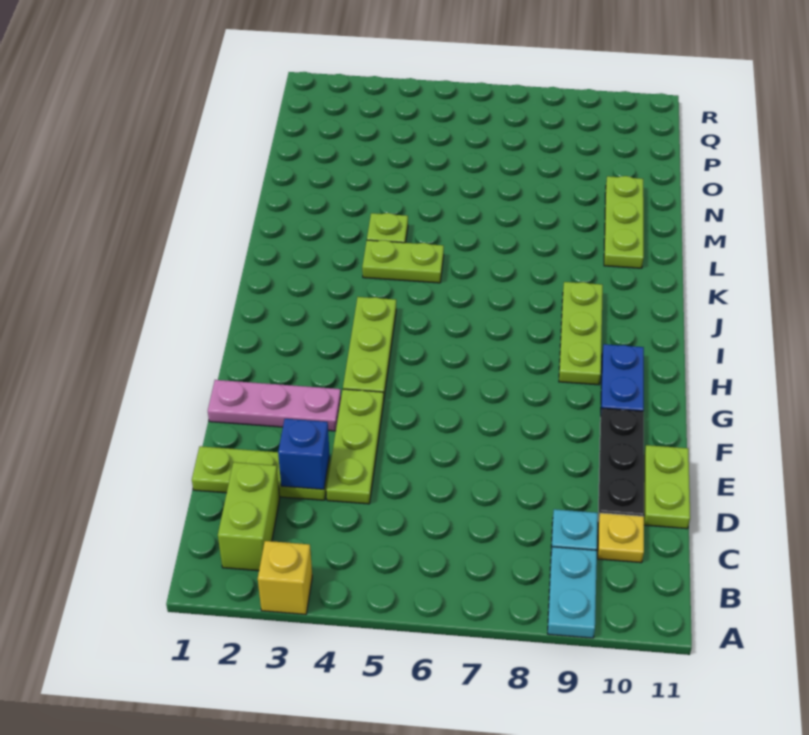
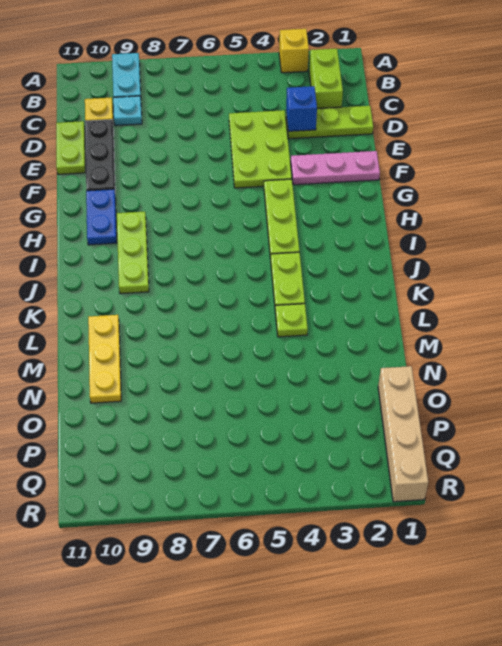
lime 1x3 plate [326,389,384,504] -> lime 2x3 plate [229,110,292,188]
lime 1x2 plate [362,240,444,283] -> lime 1x2 plate turned to [270,252,305,305]
lime 1x3 plate [604,176,644,268] -> yellow 1x3 plate [88,315,121,403]
none -> tan 1x4 brick [378,366,428,502]

